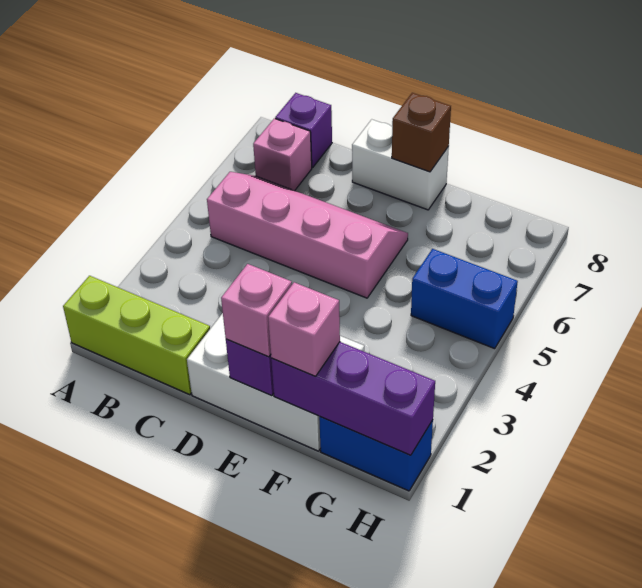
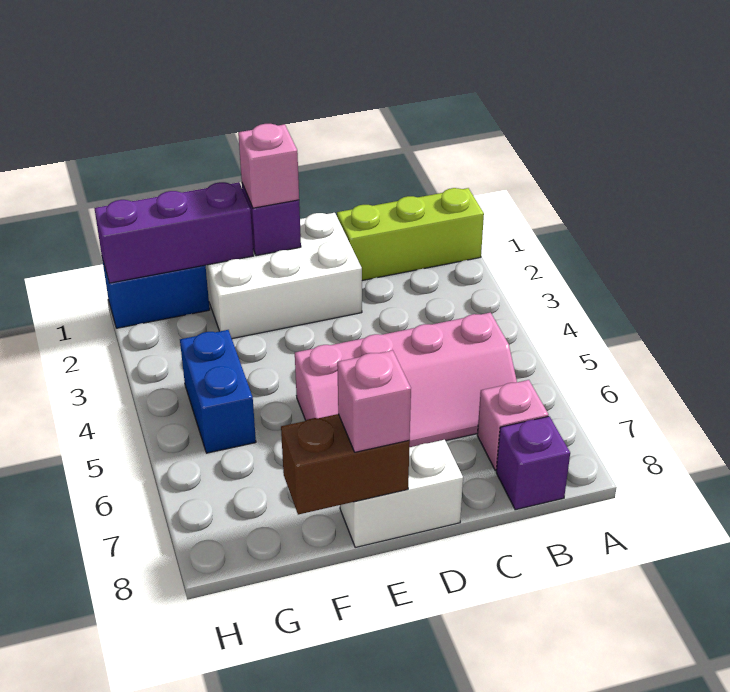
brown 1x1 brick [392,93,451,172] -> brown 1x2 brick [281,414,410,515]
pink 1x1 brick [268,282,340,376] -> pink 1x1 brick moved to [337,350,411,452]
blue 1x2 brick [411,249,518,349] -> blue 1x2 brick turned to [180,330,256,453]

